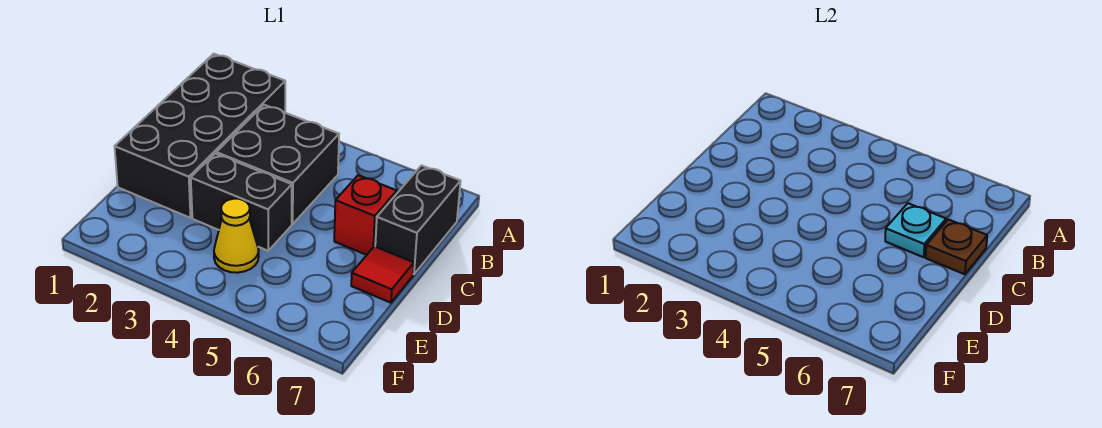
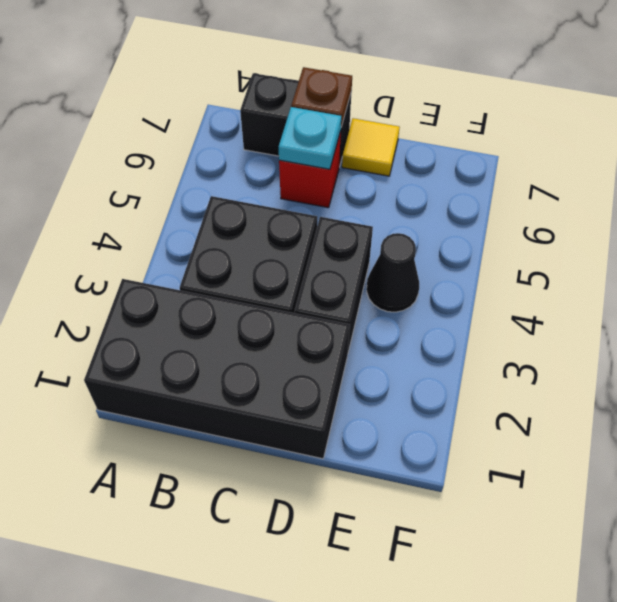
red 1x1 tile [351,246,414,303] -> yellow 1x1 tile [342,118,400,176]
yellow 1x1 cone [214,199,259,273] -> black 1x1 cone [367,233,419,312]

